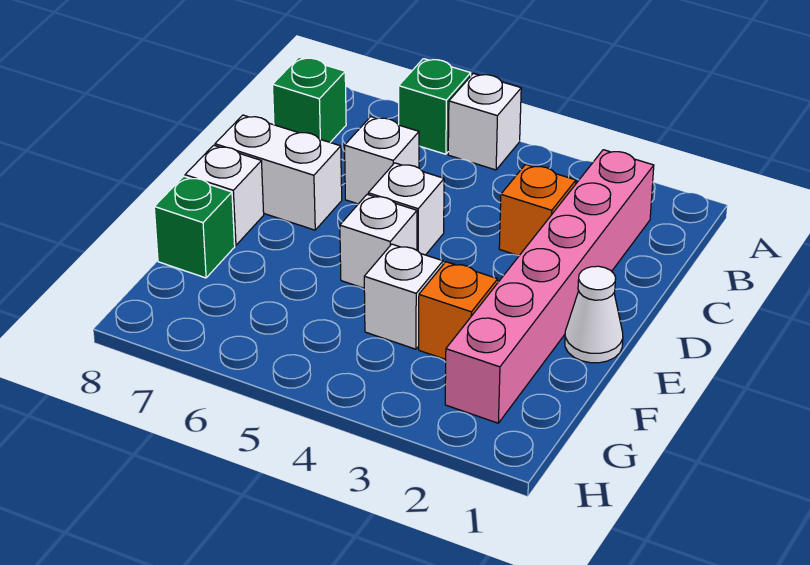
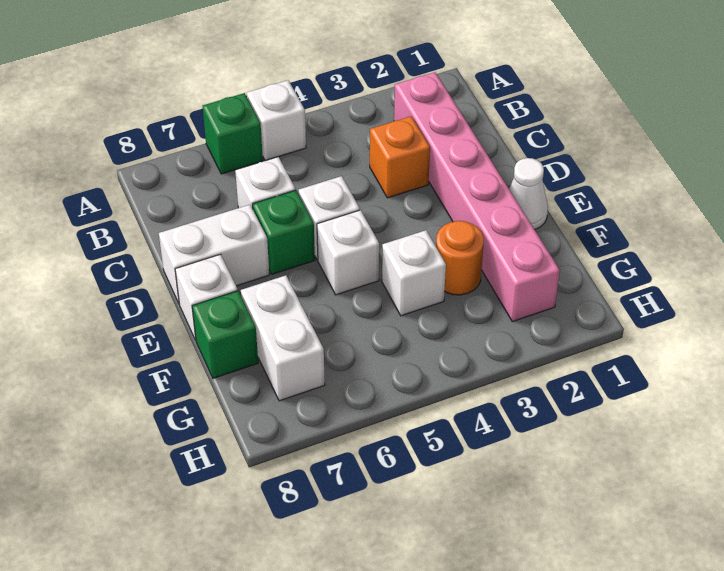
green 1x1 brick [272,57,346,142] -> green 1x1 brick moved to [253,190,315,274]
orange 1x1 brick [419,262,498,359] -> orange 1x1 round brick [436,221,484,295]
none -> white 1x2 brick [241,275,325,401]

